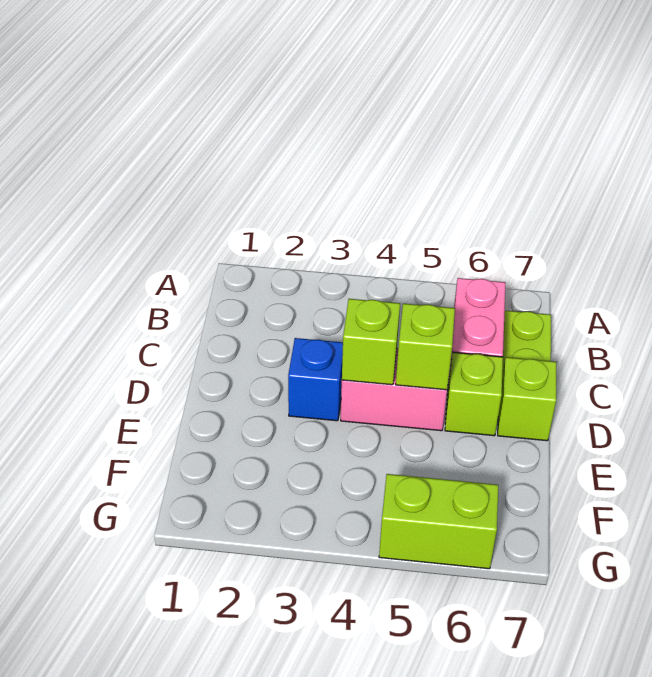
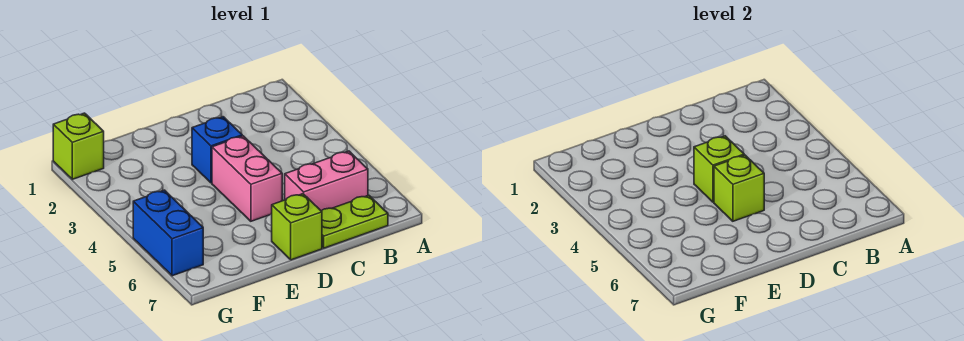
lime 1x1 brick [445,352,503,436] -> lime 1x1 brick moved to [53,113,104,179]
lime 1x2 brick [379,474,498,569] -> blue 1x2 brick [133,190,203,276]

